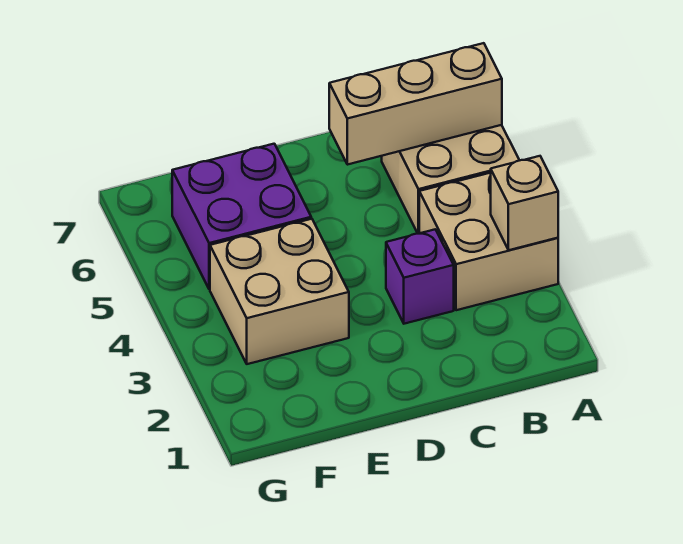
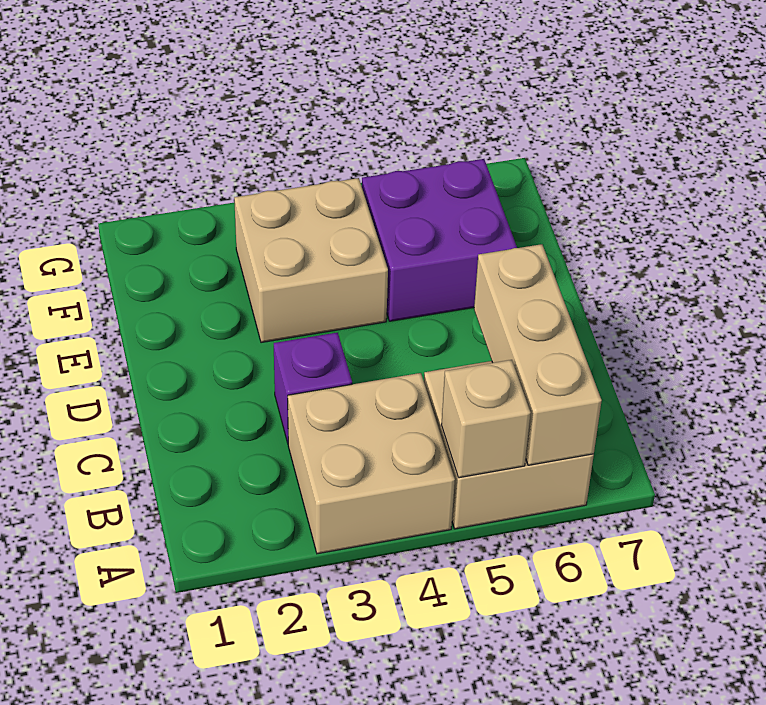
tan 1x1 brick [491,156,558,250] -> tan 1x1 brick moved to [441,360,531,478]

